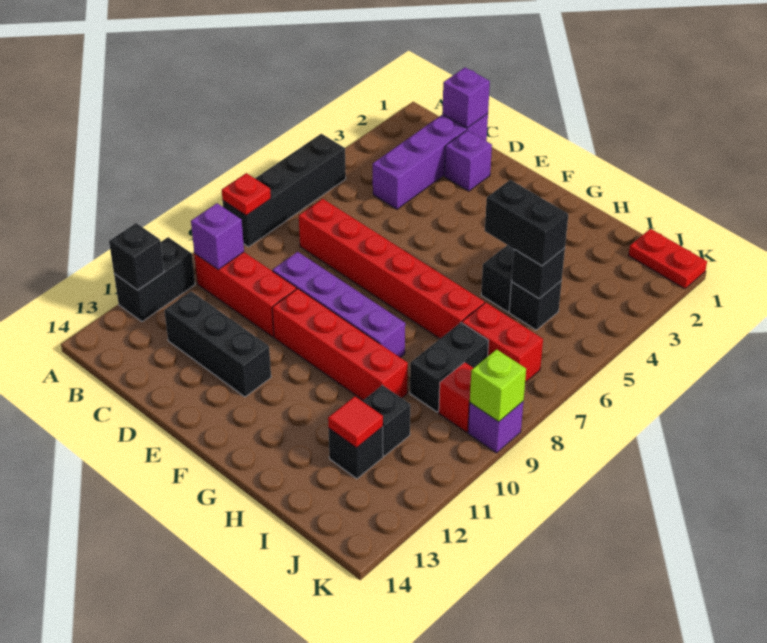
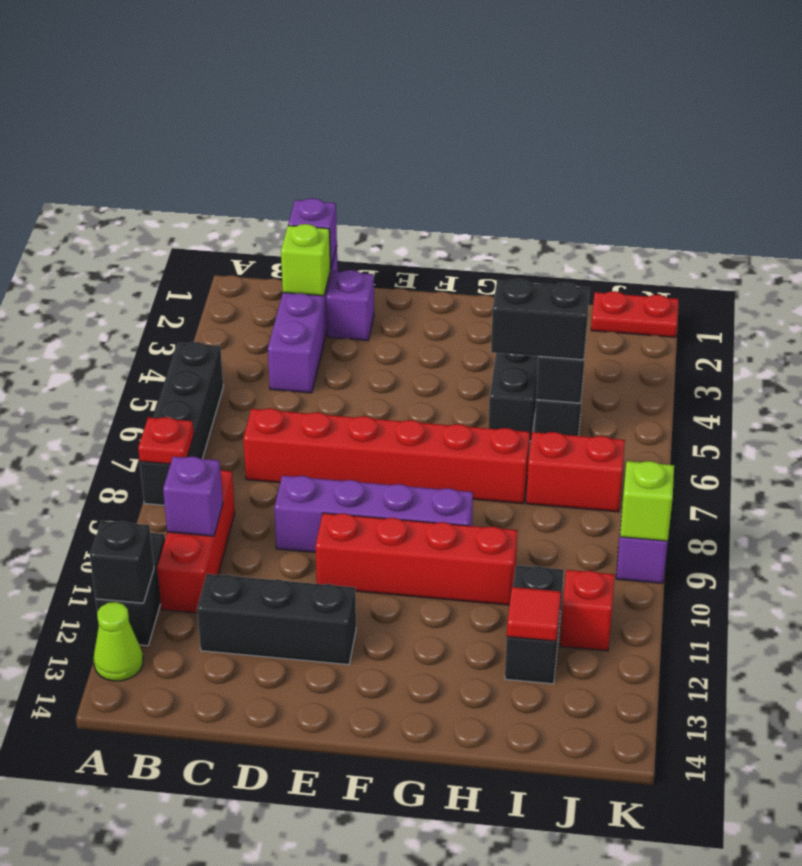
none -> lime 1x1 cone [94,602,143,681]
red 1x3 brick [194,252,296,337] -> red 1x3 brick turned to [157,470,235,613]
none -> lime 1x1 brick [281,224,331,296]
black 1x2 brick [410,323,489,412] -> none
red 1x1 brick [439,362,473,432] -> red 1x1 brick moved to [560,570,615,651]

